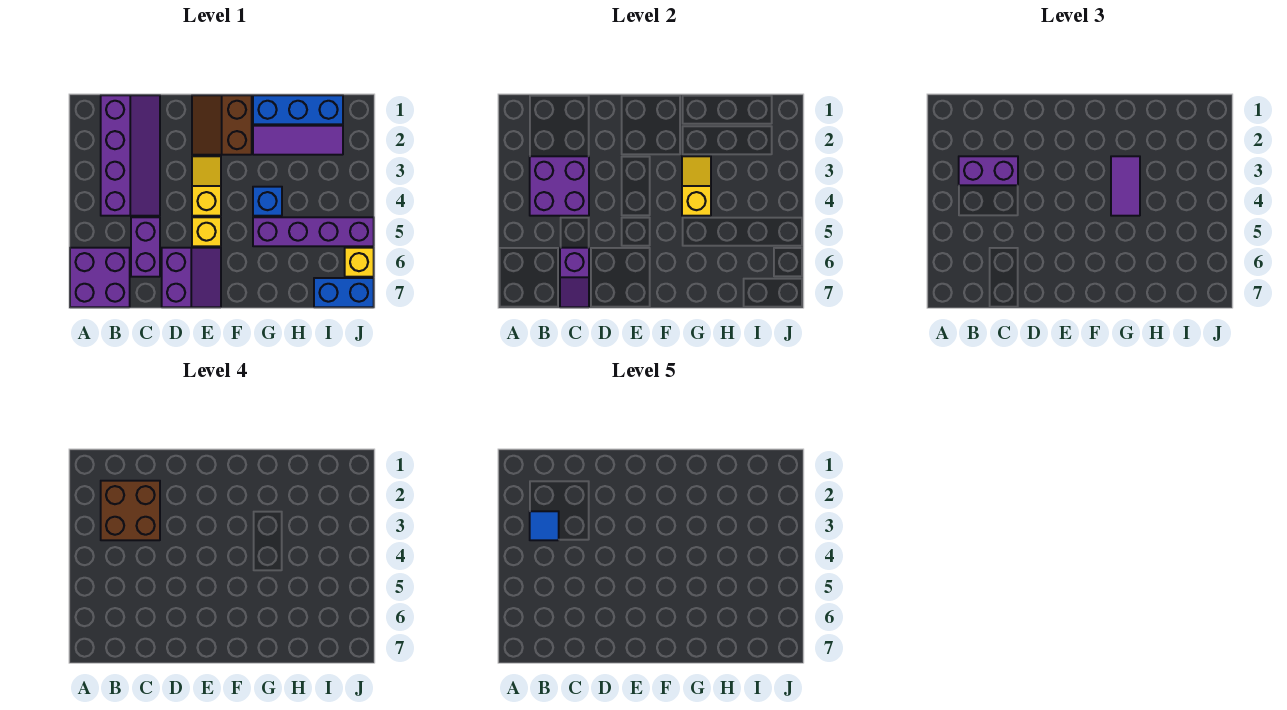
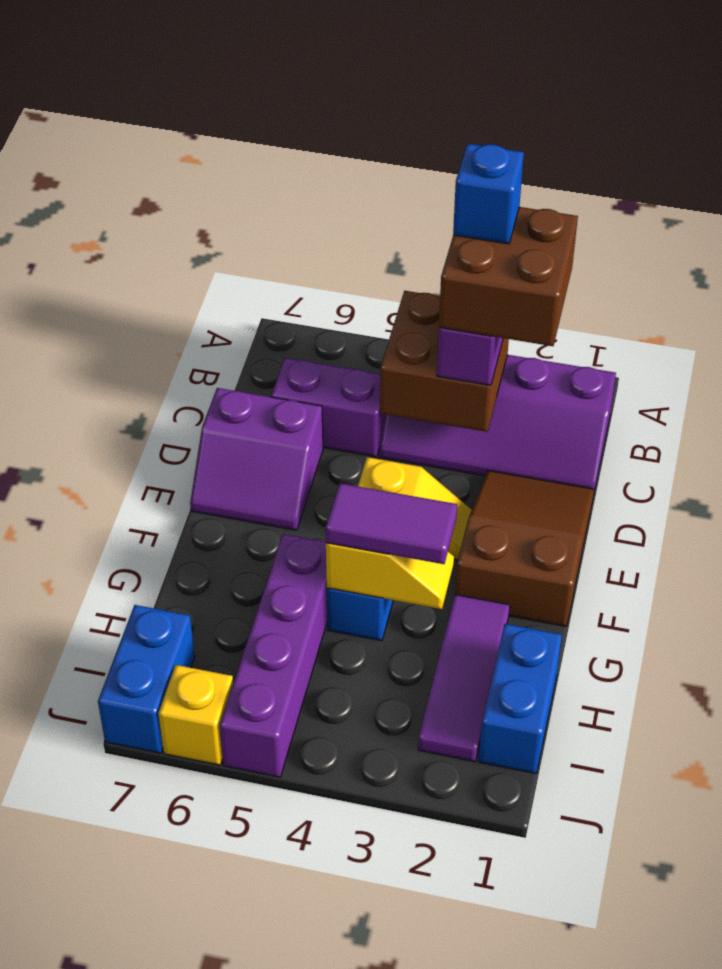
purple 2x2 brick [70,248,130,307] -> none
purple 2x2 brick [530,156,589,216] -> brown 2x2 brick [380,291,509,432]
blue 1x1 tile [530,511,559,540] -> blue 1x1 brick [453,144,524,244]
purple 1x2 slope [560,248,589,307] -> none
brown 2x2 slope [192,95,252,155] -> brown 2x3 slope [455,471,594,627]
yellow 1x1 brick [192,217,221,246] -> none
blue 1x3 brick [253,95,343,124] -> blue 1x2 brick [479,624,562,774]

